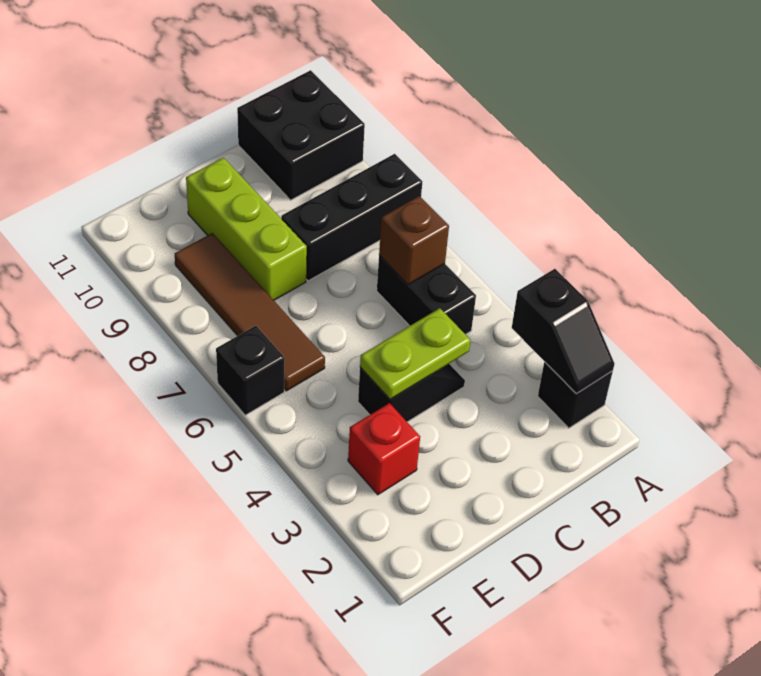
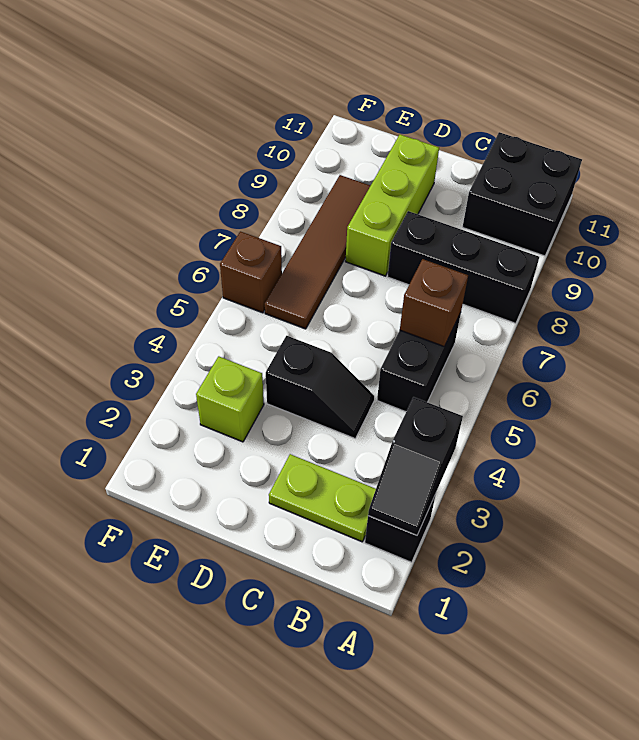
lime 1x2 plate [360,308,470,399] -> lime 1x2 plate moved to [269,454,376,542]
red 1x1 brick [348,403,420,495] -> lime 1x1 brick [196,356,264,442]
black 1x1 brick [216,326,284,415] -> brown 1x1 brick [220,231,282,313]

